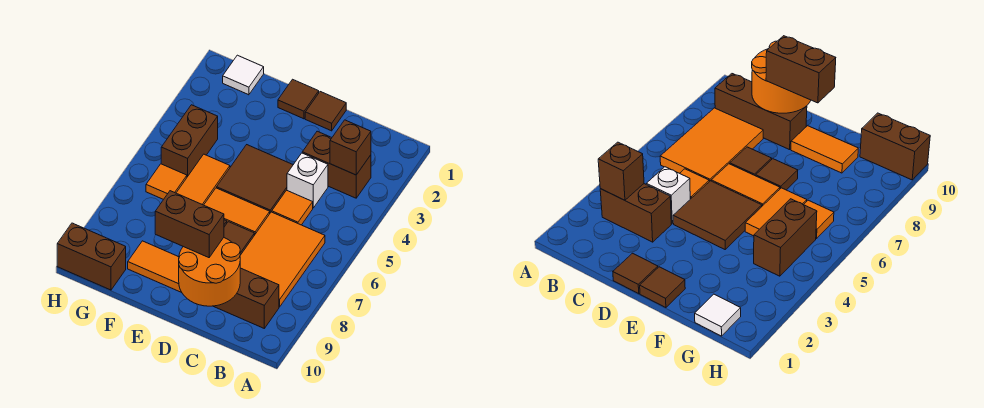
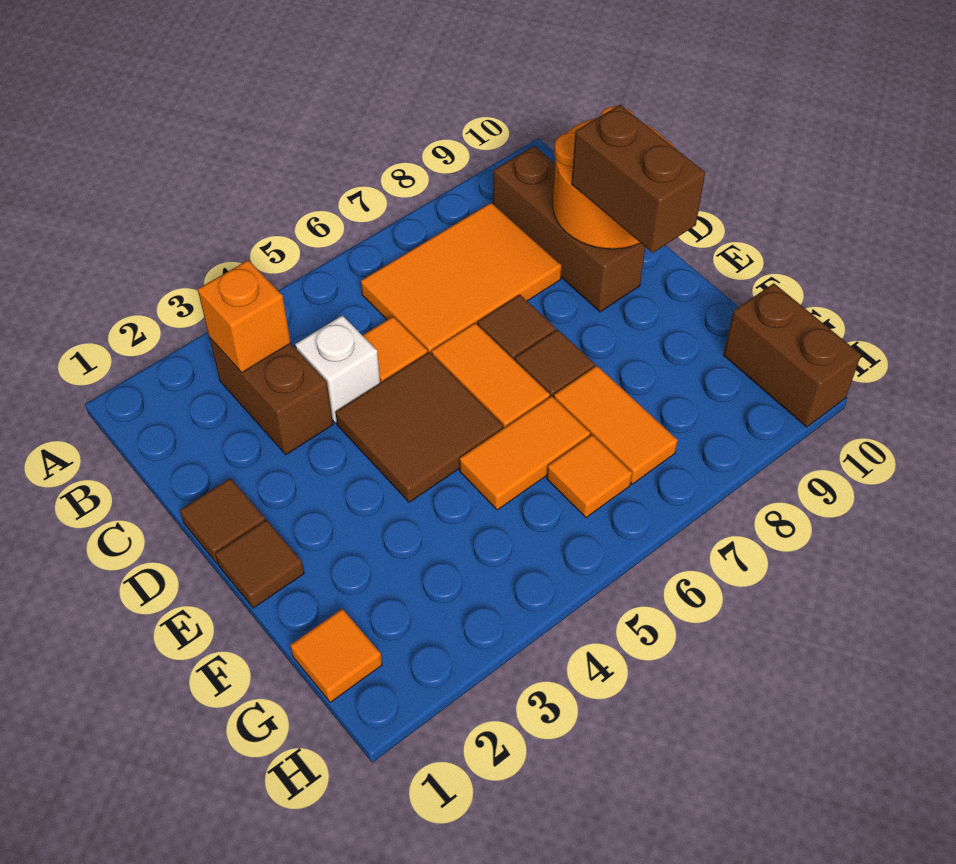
brown 1x1 brick [330,120,371,175] -> orange 1x1 brick [198,260,291,372]
orange 1x2 tile [128,241,181,292] -> orange 1x2 tile moved to [554,366,678,484]
white 1x1 tile [223,55,264,95] -> orange 1x1 tile [290,609,382,702]
brown 1x2 brick [161,105,218,177] -> none

